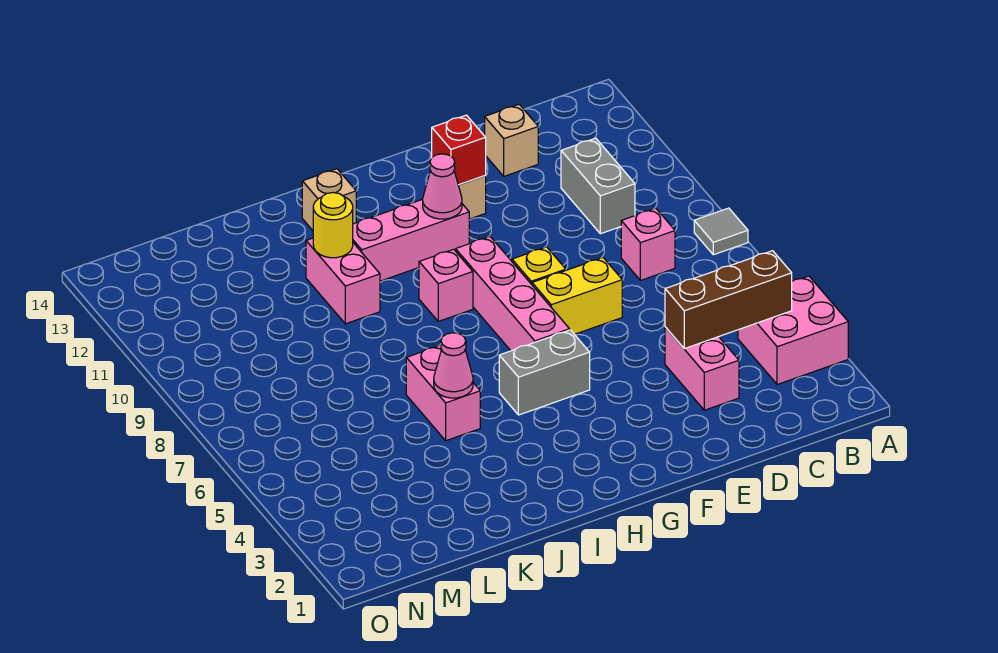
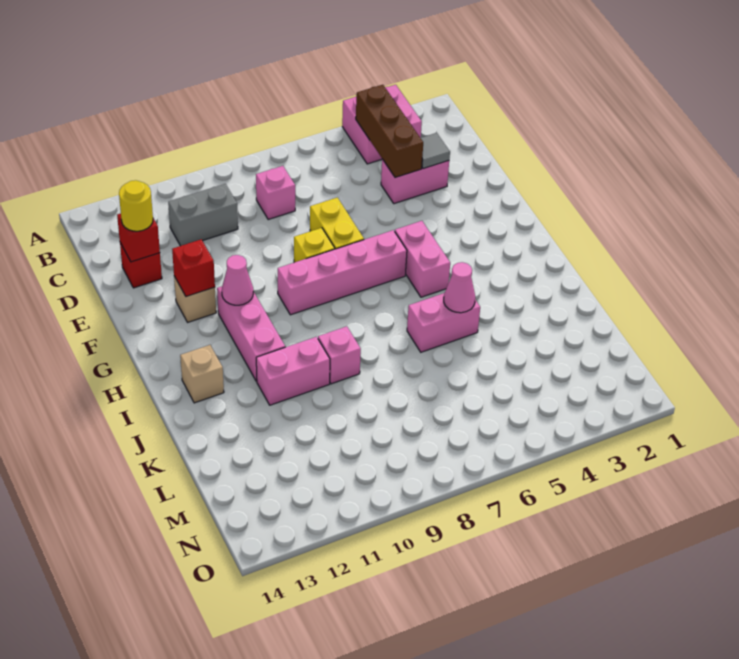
grey 1x1 tile [694,208,748,255] -> grey 1x1 tile moved to [421,133,450,169]
tan 1x1 brick [485,105,538,176] -> red 1x1 brick [120,243,162,288]
none -> red 1x1 brick [117,213,160,262]
grey 1x2 brick [499,330,590,415] -> pink 1x2 brick [395,221,450,297]
pink 1x1 brick [419,249,473,321] -> pink 1x1 brick moved to [318,326,361,384]
yellow 1x1 round brick [313,192,353,258] -> yellow 1x1 round brick moved to [119,180,153,231]

